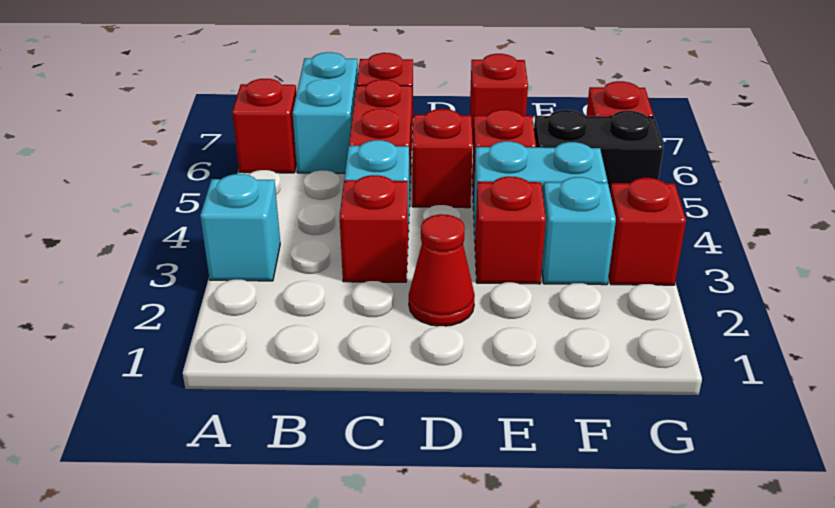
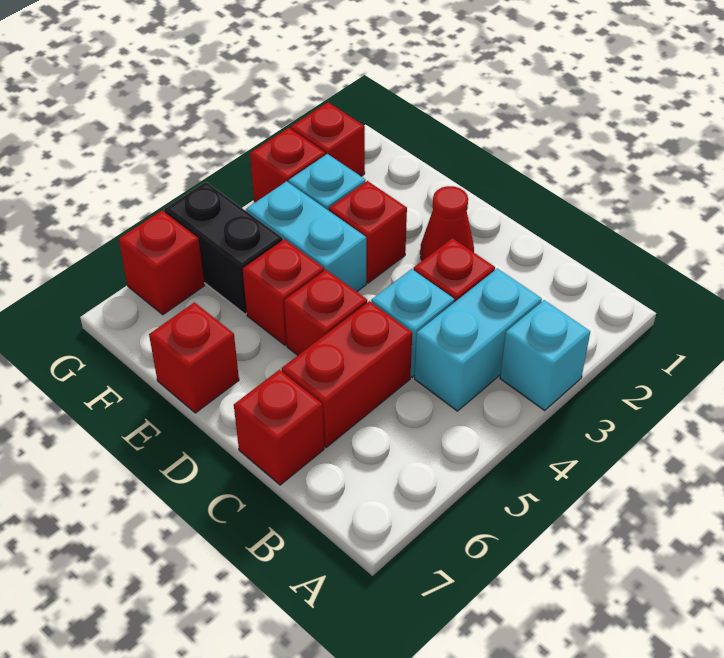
red 1x1 brick [232,79,296,173] -> red 1x1 brick moved to [291,102,365,176]
cyan 1x2 brick [293,52,358,173] -> cyan 1x2 brick moved to [415,268,542,411]

